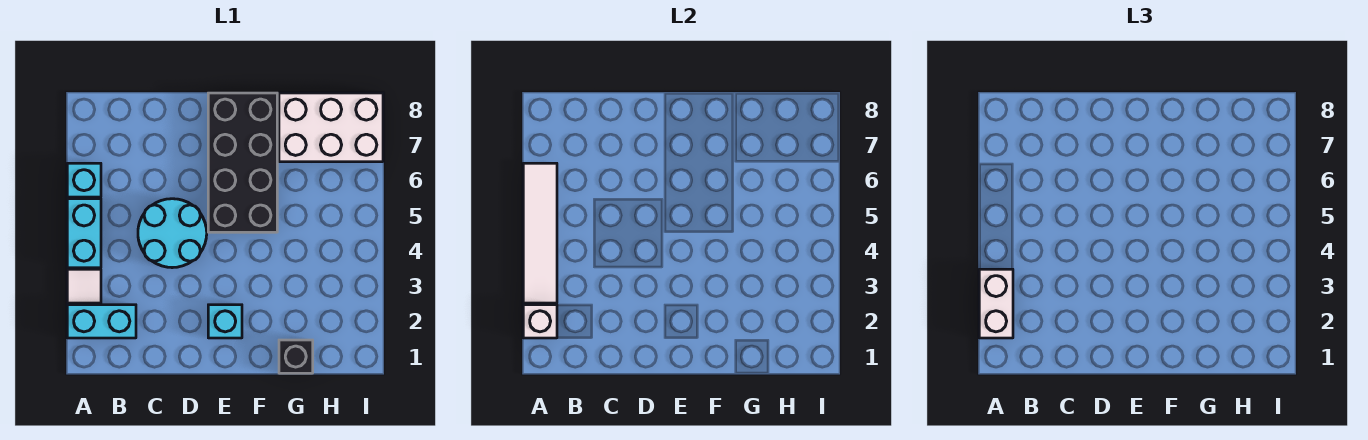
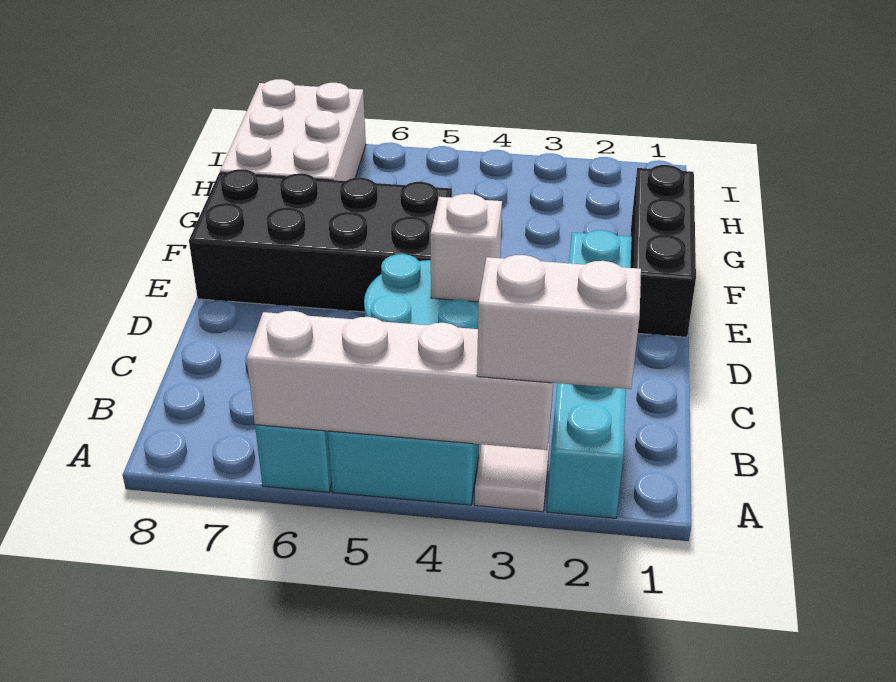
white 1x1 brick [523,305,557,338] -> white 1x1 brick moved to [430,194,502,302]
white 1x4 tile [523,163,557,303] -> white 1x4 brick [247,311,553,450]
black 1x1 brick [279,340,313,373] -> black 1x3 brick [631,165,696,337]

